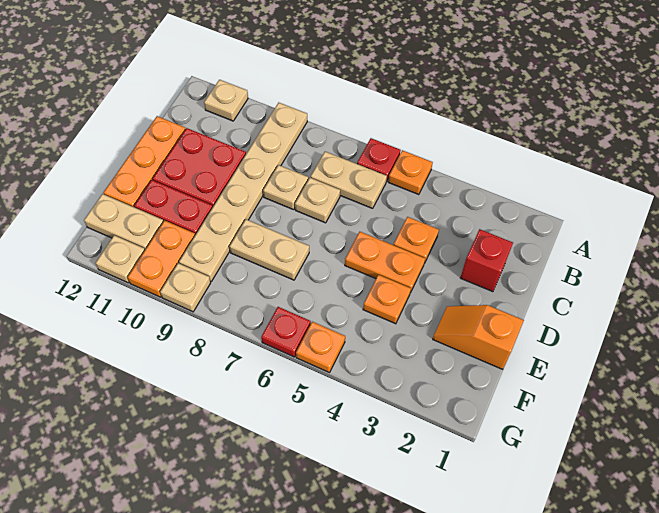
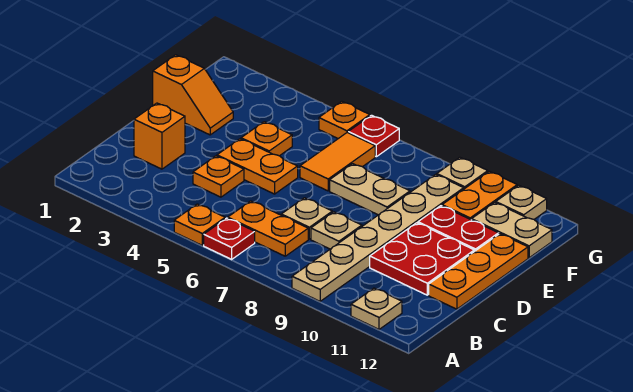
tan 1x2 plate [311,152,387,208] -> orange 1x2 plate [228,201,308,256]
red 1x1 brick [460,229,513,292] -> orange 1x1 brick [134,103,185,169]
none -> orange 1x2 tile [300,133,375,191]

